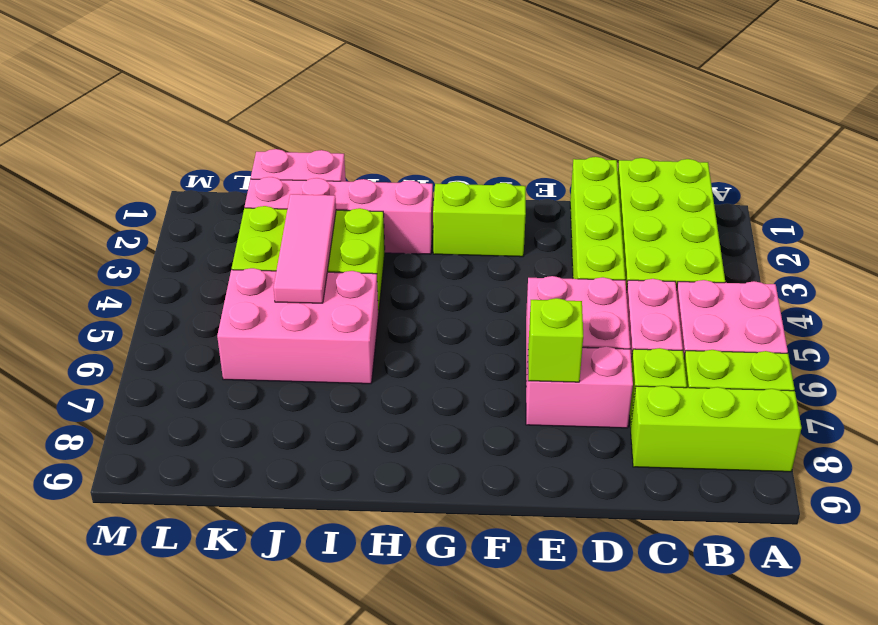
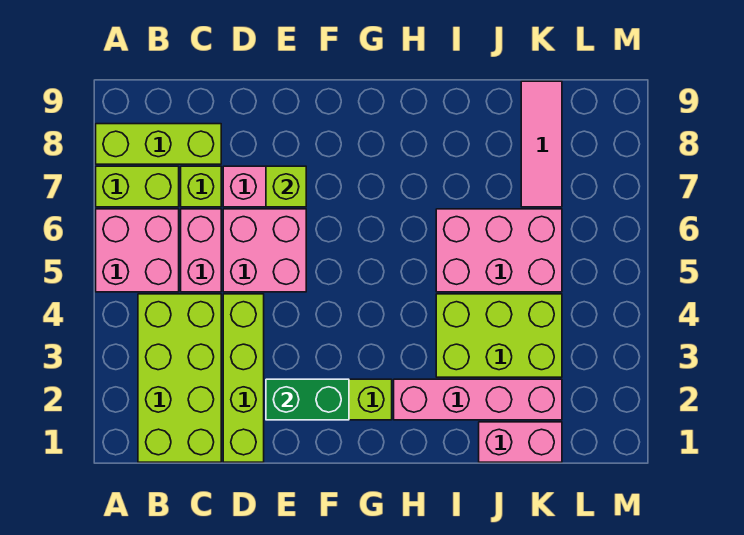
none -> green 1x2 brick [266,379,349,420]
pink 1x3 tile [274,194,336,303] -> pink 1x3 tile moved to [521,81,562,207]

